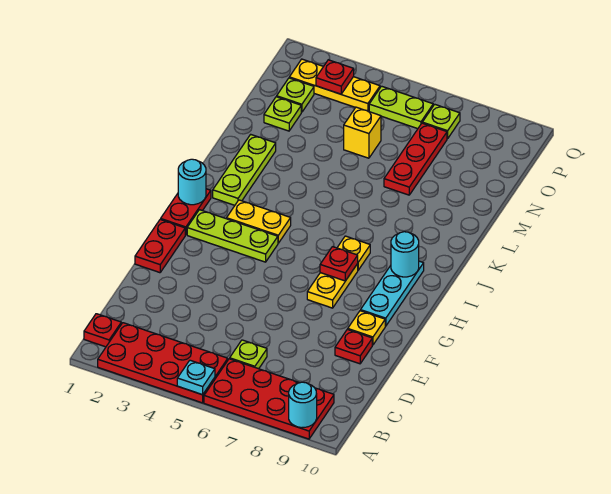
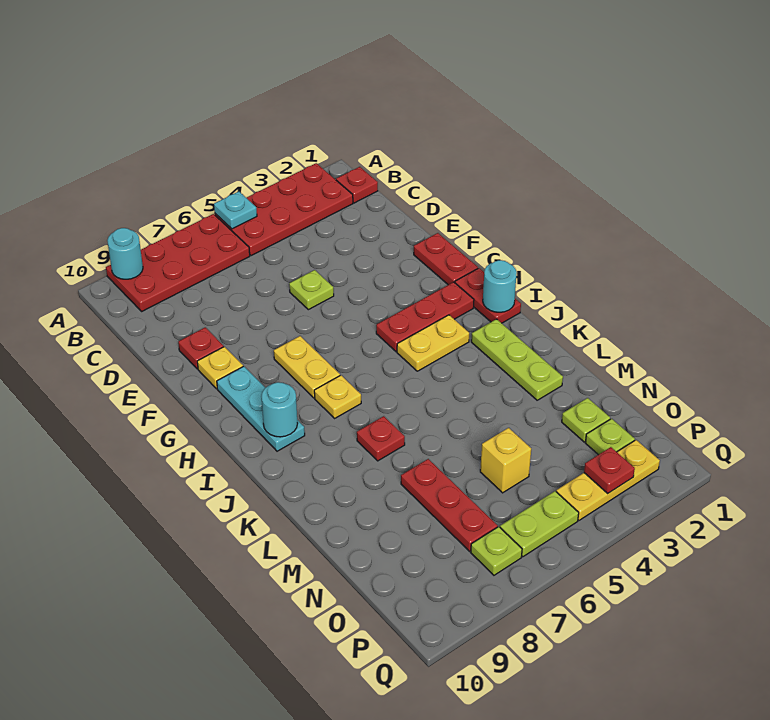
lime 1x1 plate [230,340,267,369] -> lime 1x1 plate moved to [289,270,334,310]
lime 1x3 plate [187,210,278,262] -> red 1x3 plate [376,282,474,352]
red 1x1 plate [320,247,358,281] -> red 1x1 plate moved to [357,416,405,461]

